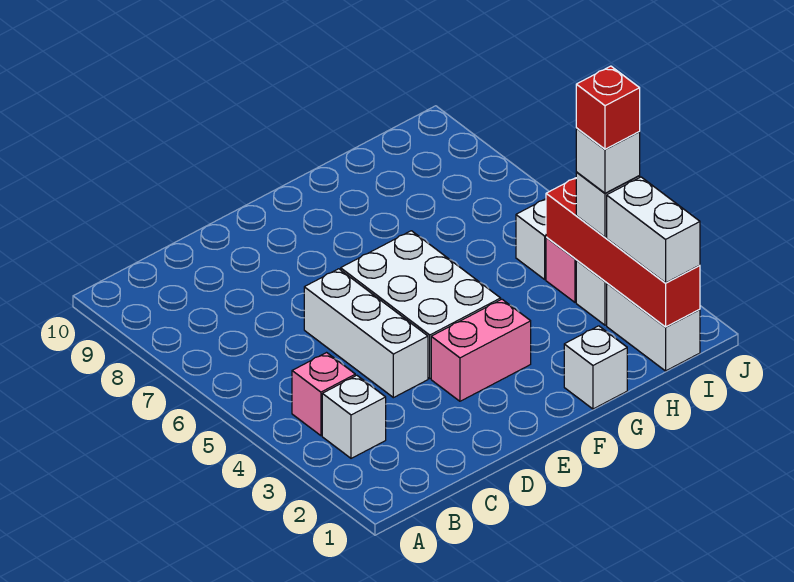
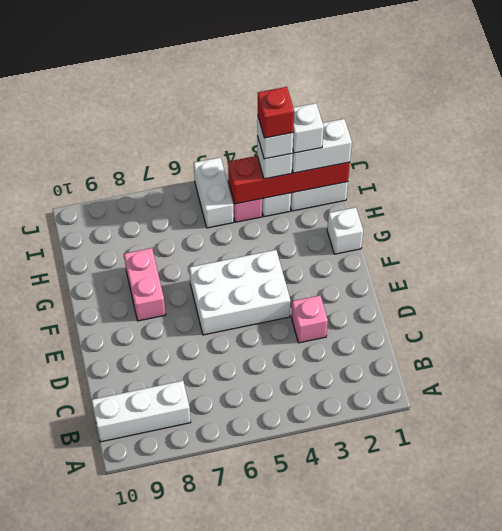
white 1x1 brick [322,375,386,458] -> white 1x1 brick moved to [293,103,324,153]
pink 1x1 brick [292,353,355,436] -> pink 1x1 brick moved to [291,295,328,343]
white 1x3 brick [304,269,428,398] -> white 1x3 brick moved to [92,381,191,442]
pink 1x2 brick [431,299,531,401] -> pink 1x2 brick moved to [124,248,166,321]

